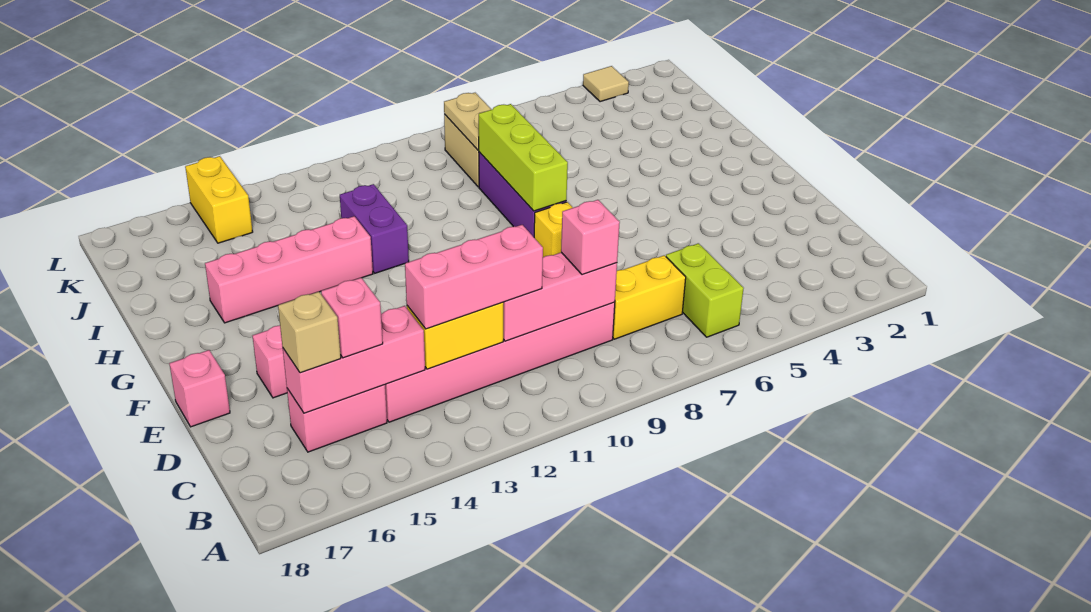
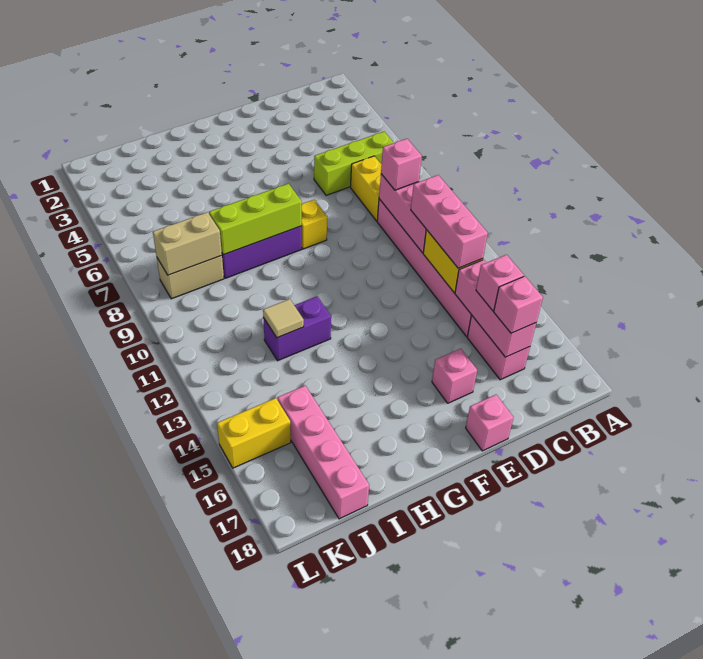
lime 1x2 brick [666,243,744,337] -> lime 1x3 brick [314,132,394,195]
tan 1x1 brick [278,292,341,373] -> pink 1x1 brick [494,276,543,333]
pink 1x4 brick [205,216,373,323] -> pink 1x4 brick moved to [277,386,369,519]
tan 1x2 plate [444,93,492,150] -> tan 1x2 brick [153,212,222,275]
tan 1x1 tile [583,66,629,102] -> tan 1x1 tile moved to [263,299,304,338]

